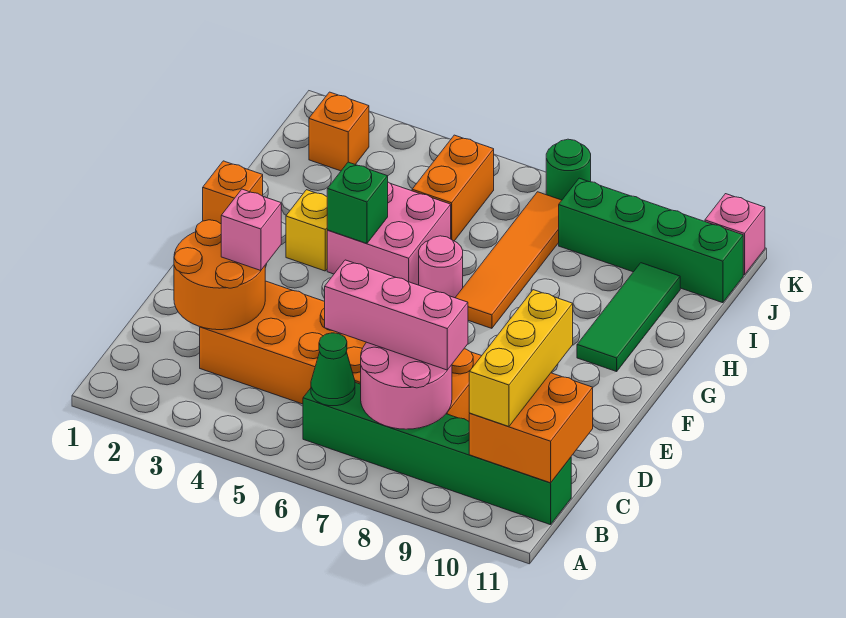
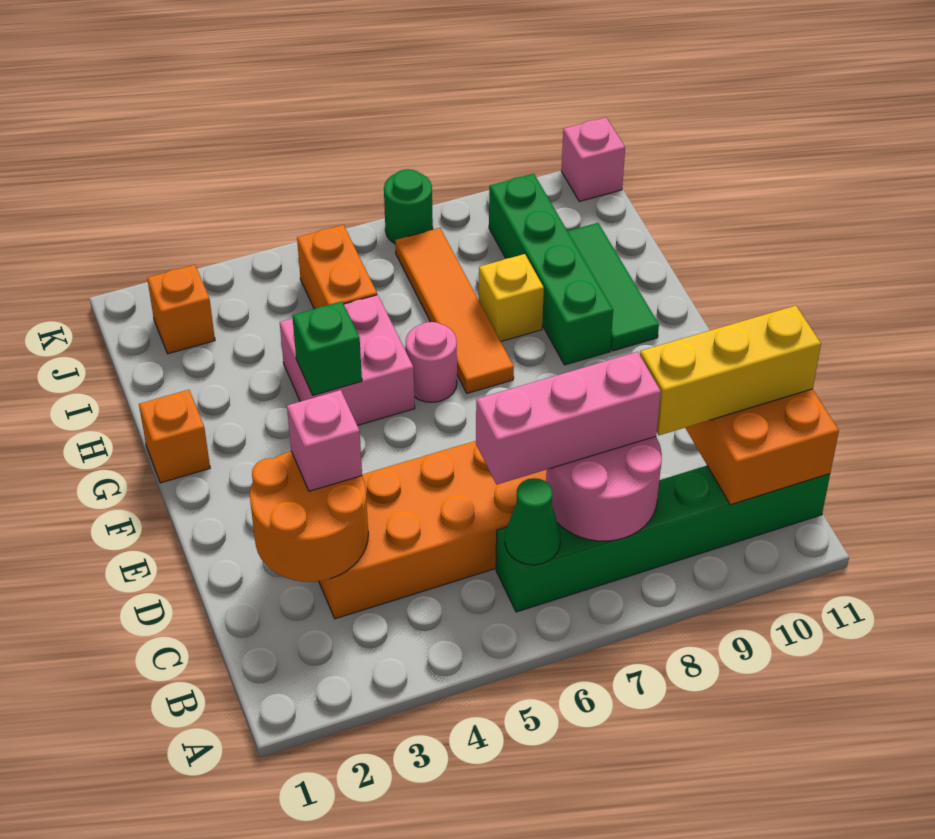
yellow 1x3 brick [469,290,573,426] -> yellow 1x3 brick turned to [640,306,821,435]
yellow 1x1 brick [286,190,328,271] -> yellow 1x1 brick moved to [479,254,544,341]
green 1x4 brick [559,178,743,303] -> green 1x4 brick turned to [489,174,613,365]

